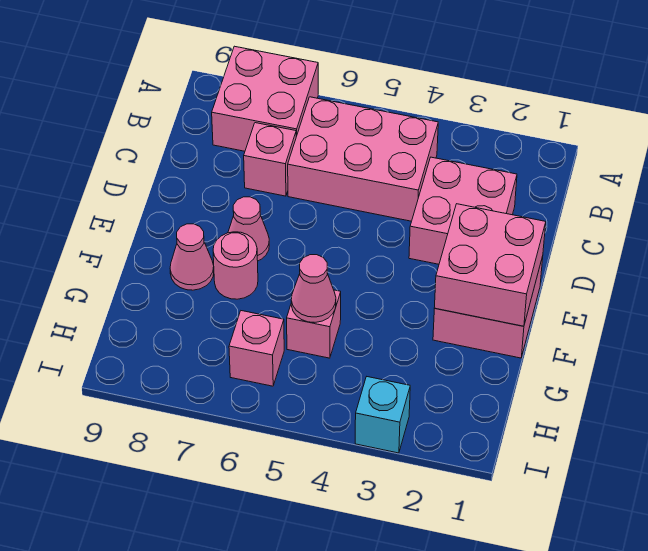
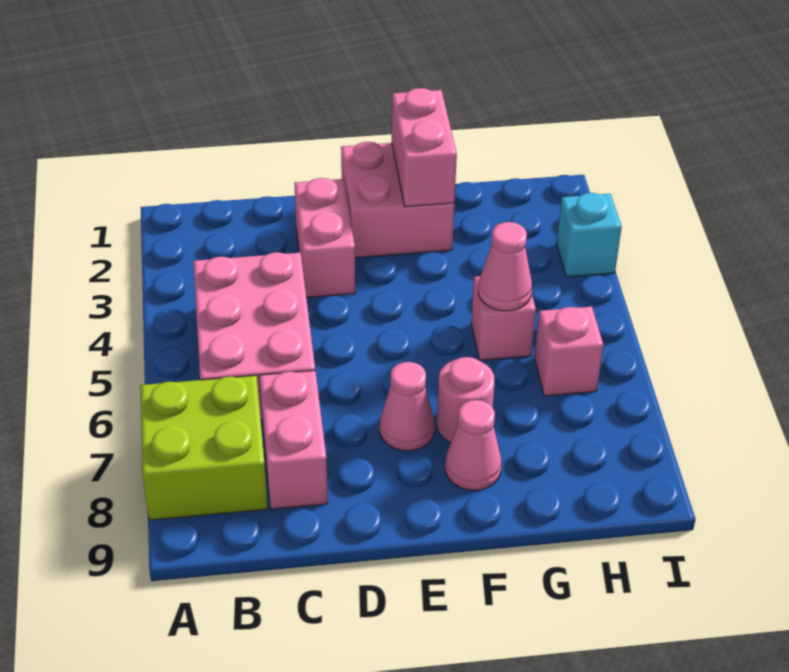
pink 2x2 brick [212,46,318,151] -> lime 2x2 brick [140,375,268,520]
pink 2x2 brick [409,157,517,264] -> pink 1x2 brick [294,178,355,297]
pink 1x1 brick [244,123,296,196] -> pink 1x2 brick [259,371,328,509]
pink 2x2 brick [434,204,546,326] -> pink 1x2 brick [392,88,457,207]

